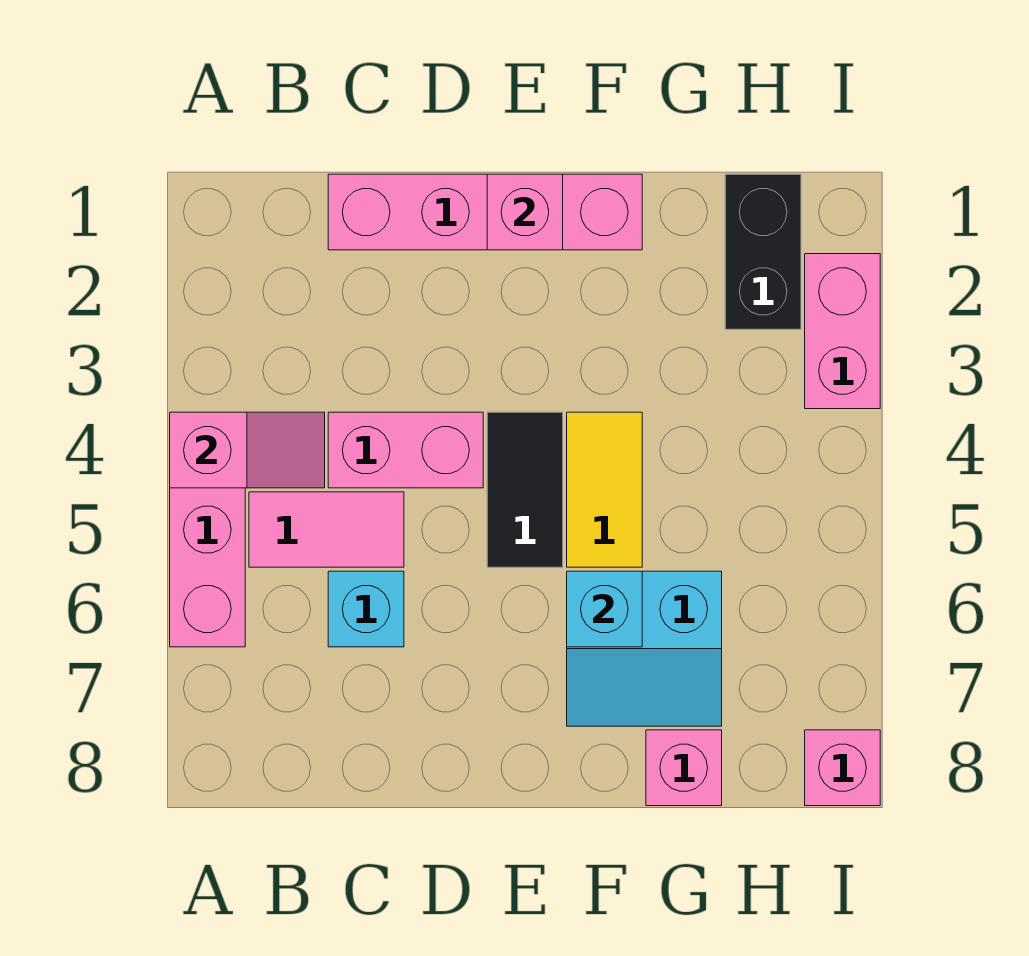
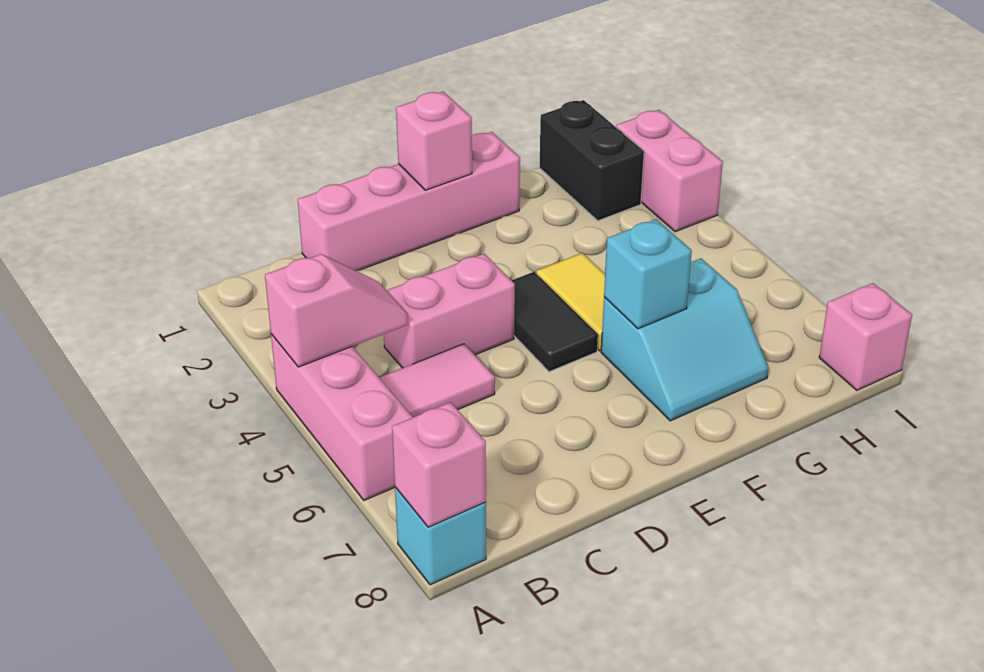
cyan 1x1 brick [328,571,404,647] -> cyan 1x1 brick moved to [395,487,486,585]
pink 1x1 brick [646,730,722,806] -> pink 1x1 brick moved to [392,402,486,527]

